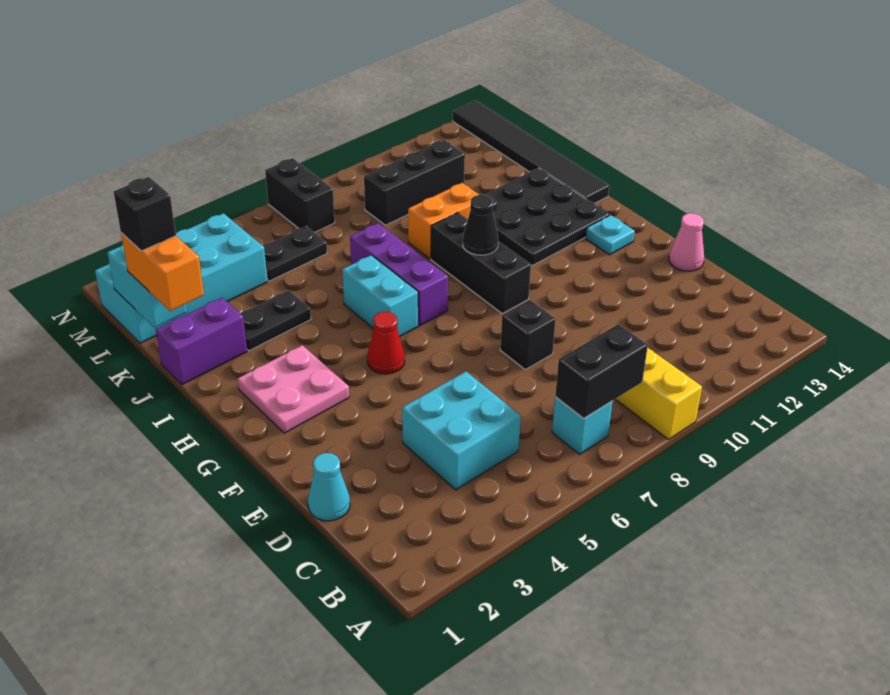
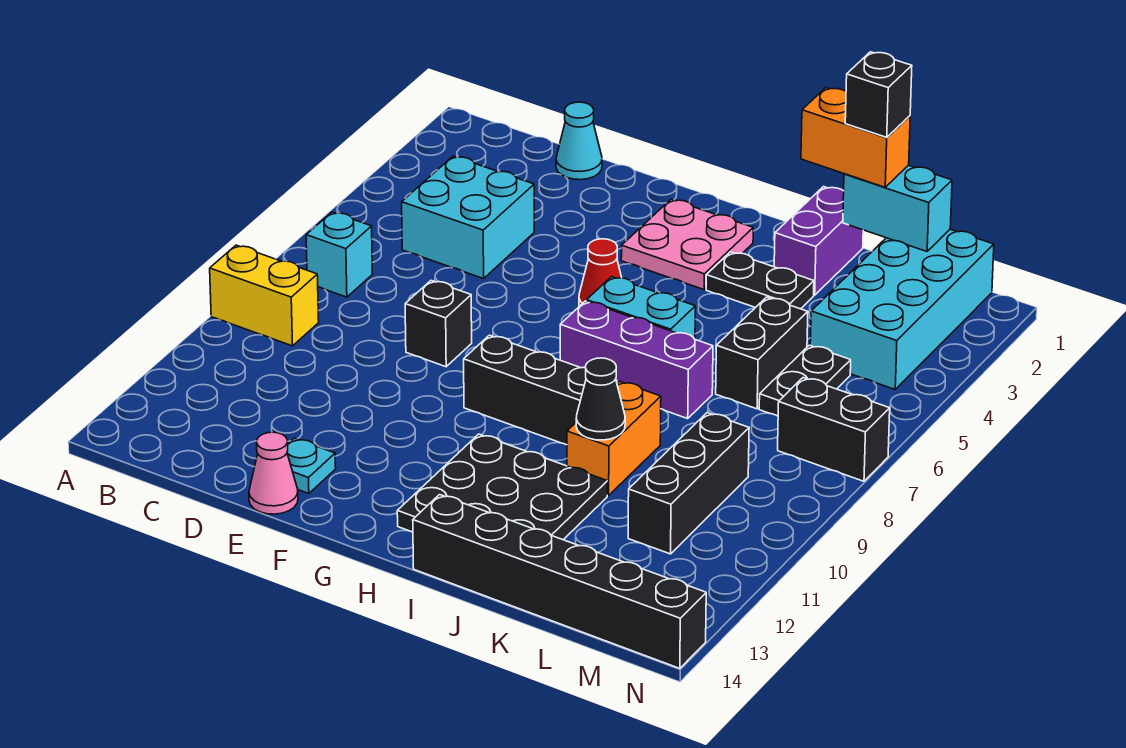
black 1x2 brick [555,324,648,419] -> black 1x2 brick moved to [716,297,808,409]
cyan 1x1 plate [586,215,635,255] -> cyan 1x1 plate moved to [287,438,336,494]
black 1x1 cone [463,195,498,255] -> black 1x1 cone moved to [576,358,625,440]
black 1x6 tile [453,101,609,203] -> black 1x6 brick [413,495,706,668]
black 1x2 plate [241,290,311,351] -> black 1x2 plate turned to [706,252,814,309]

